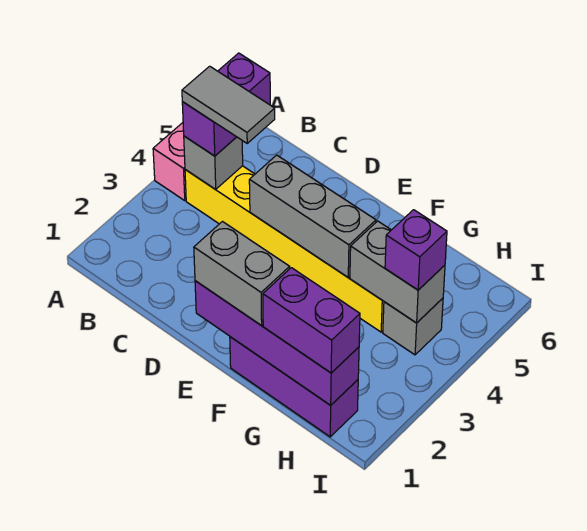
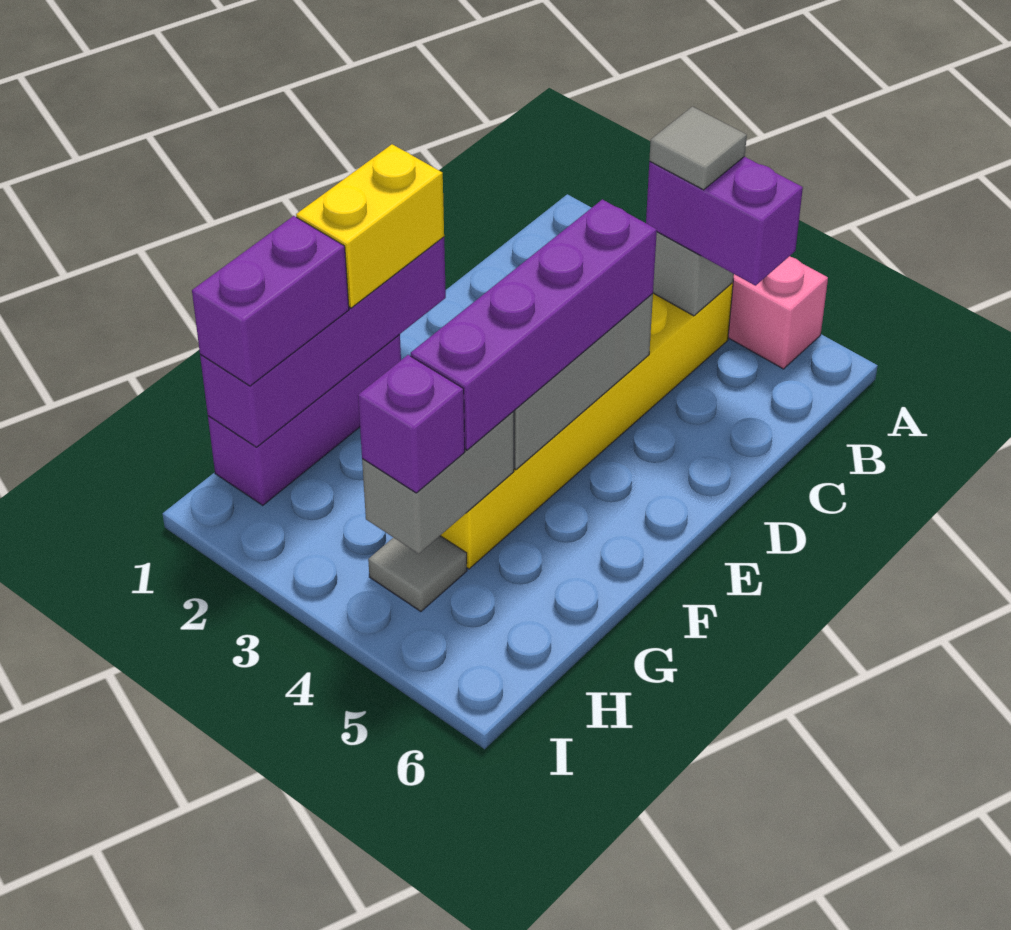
grey 1x2 tile [182,66,275,143] -> grey 1x1 tile [649,107,747,190]
none -> purple 1x4 brick [411,199,657,450]
grey 1x2 brick [194,222,290,325] -> yellow 1x2 brick [296,144,444,308]
grey 1x1 brick [383,298,443,355] -> grey 1x1 tile [368,536,467,611]

